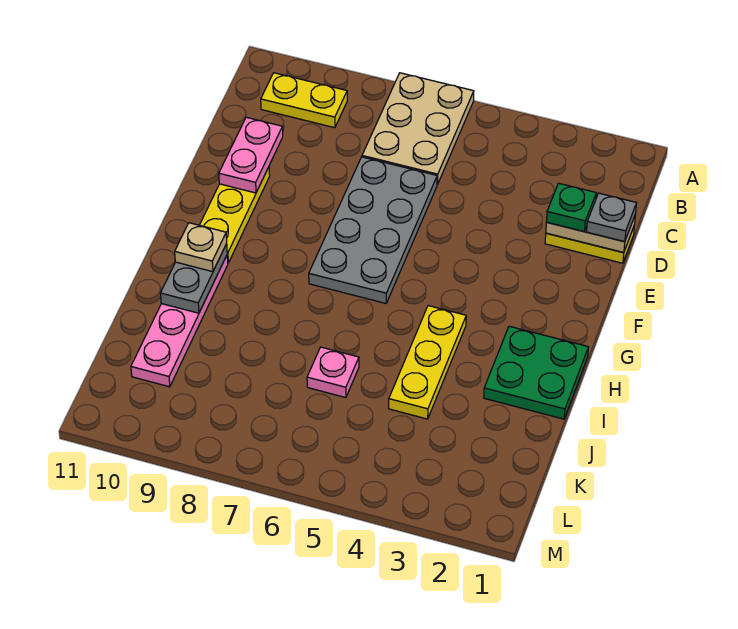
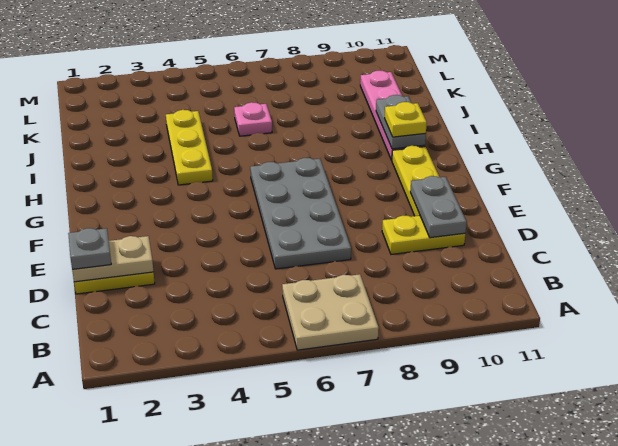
tan 2x3 plate [362,73,474,185] -> tan 2x2 plate [282,274,379,350]
yellow 1x2 plate [261,73,347,128] -> yellow 1x2 plate moved to [382,216,465,254]
green 1x1 plate [546,183,596,231] -> none
pink 1x2 plate [219,117,283,193] -> grey 1x2 plate [410,176,467,238]
green 2x2 plate [484,326,588,419] -> none
tan 1x1 plate [175,223,227,272] -> yellow 1x1 plate [384,102,427,137]

